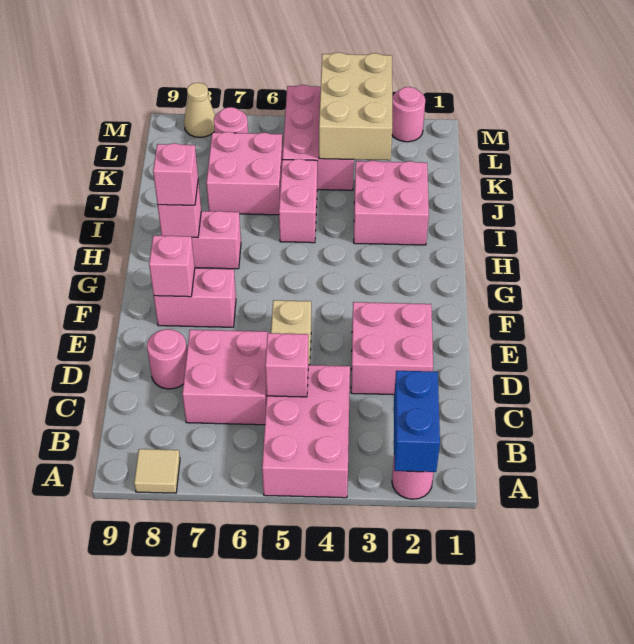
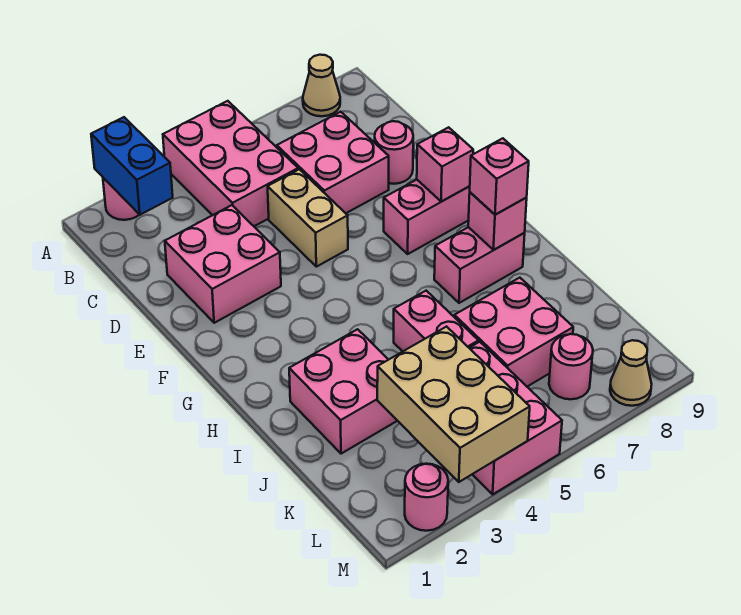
tan 1x1 tile [134,449,180,493] -> tan 1x1 cone [303,55,340,116]
pink 1x1 brick [265,333,308,397] -> none

